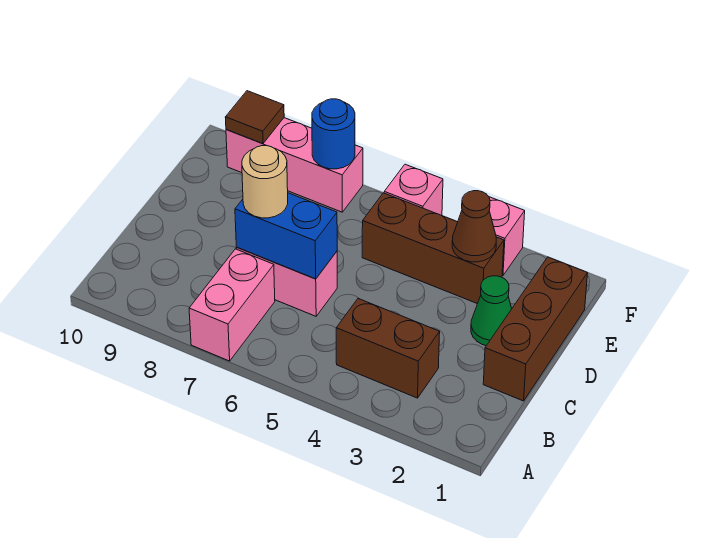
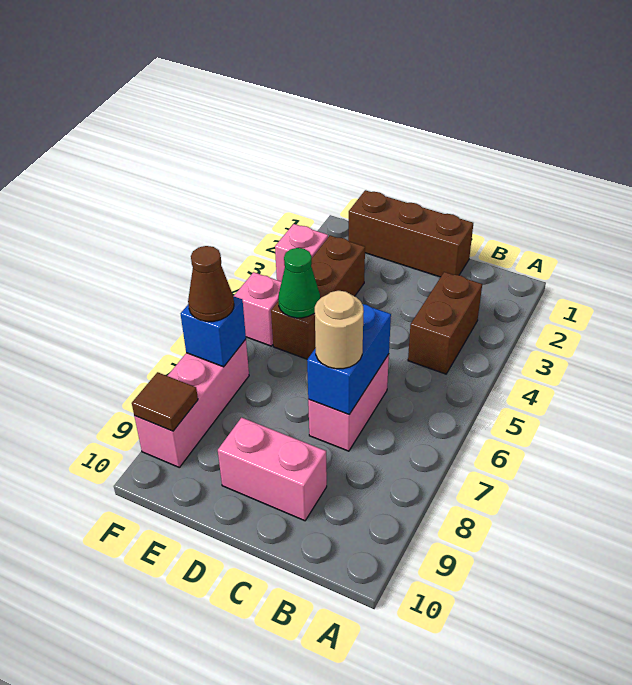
pink 1x2 brick [189,249,275,361] -> pink 1x2 brick moved to [218,418,327,521]
green 1x1 cone [471,276,512,346] -> green 1x1 cone moved to [278,248,320,318]
brown 1x1 cone [452,191,496,262] -> brown 1x1 cone moved to [188,246,234,322]
blue 1x1 round brick [312,99,355,169] -> blue 1x1 brick [181,296,246,367]

